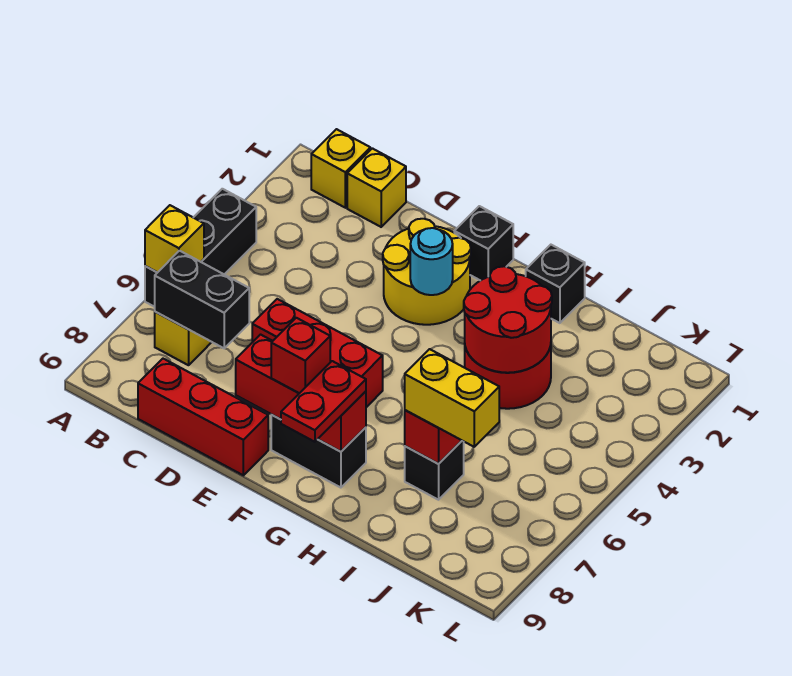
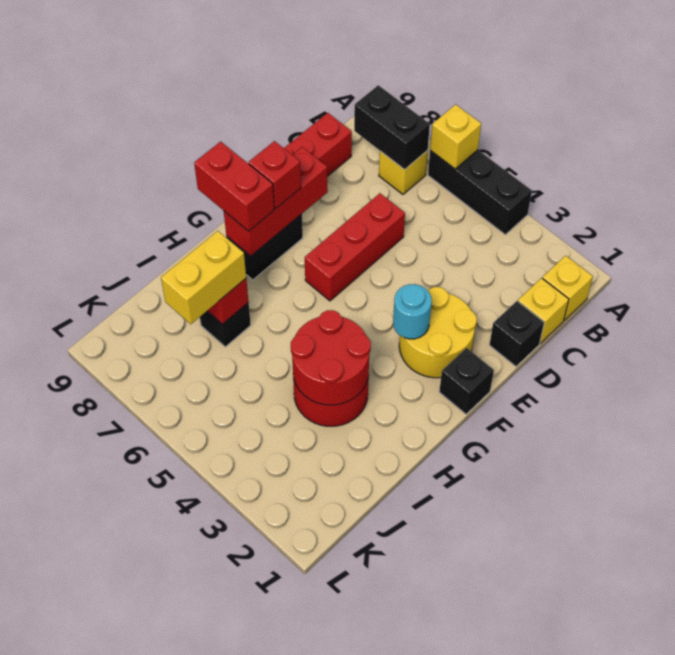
black 1x2 brick [155,251,249,348] -> black 1x2 brick turned to [354,85,430,170]
red 1x2 plate [281,361,366,442] -> red 1x2 brick [194,142,274,231]
black 1x1 brick [526,245,585,323] -> black 1x1 brick moved to [490,301,544,367]

